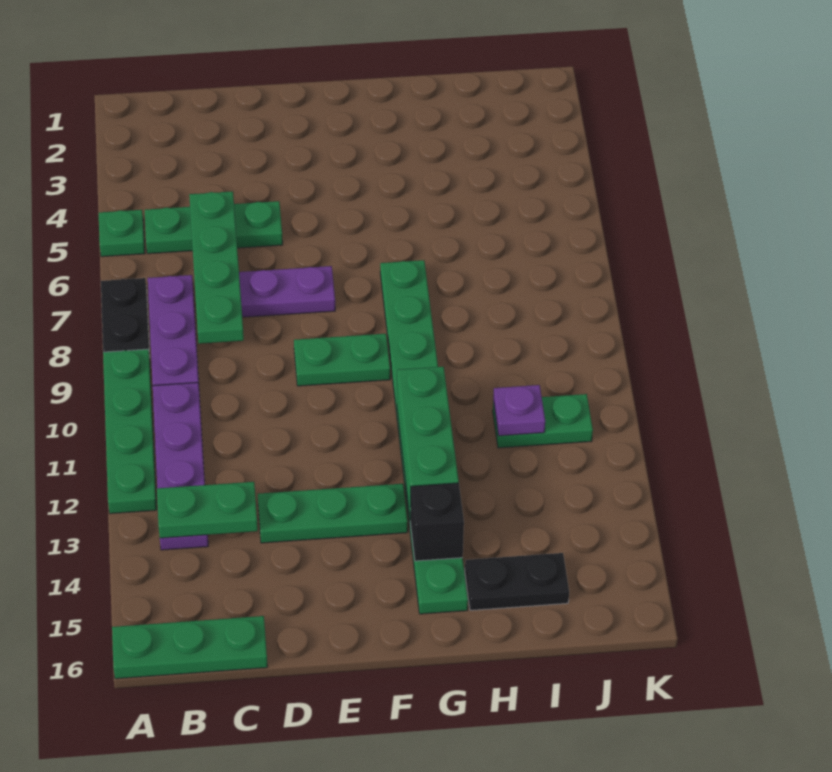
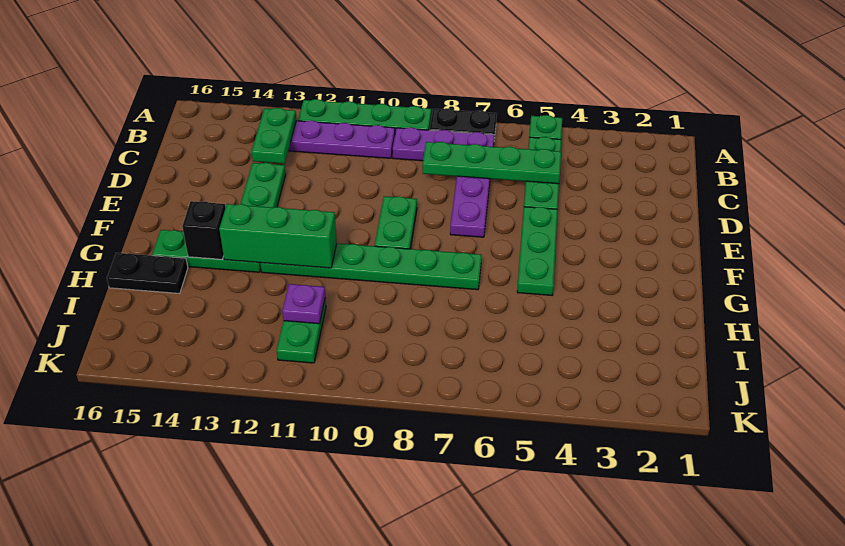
green 1x3 plate [112,616,268,679] -> green 1x3 plate moved to [517,207,558,295]
black 1x2 plate [465,553,569,610] -> black 1x2 plate turned to [107,253,188,294]

